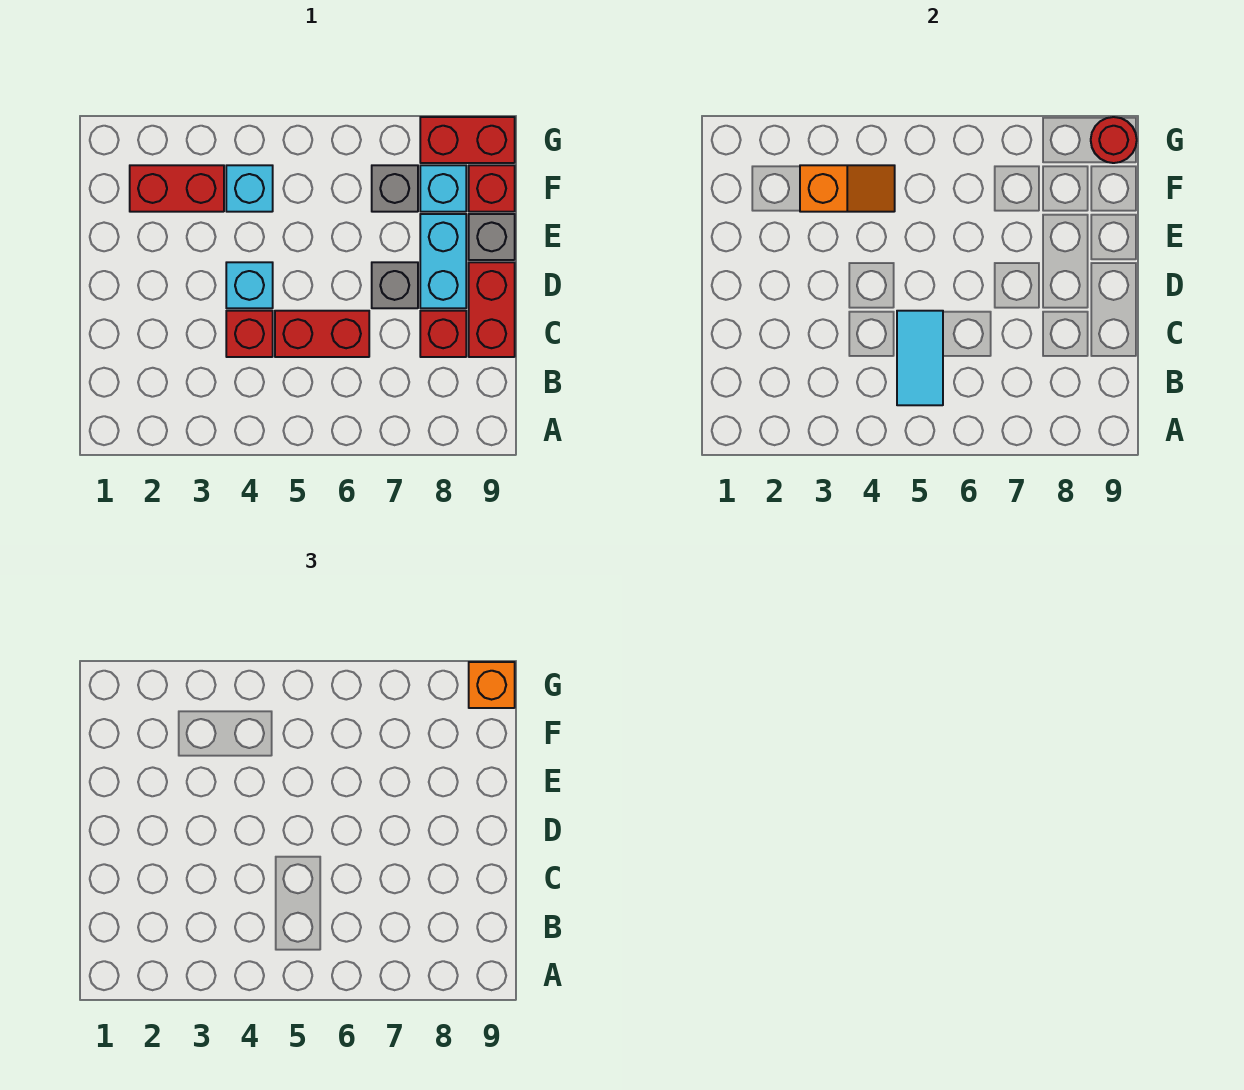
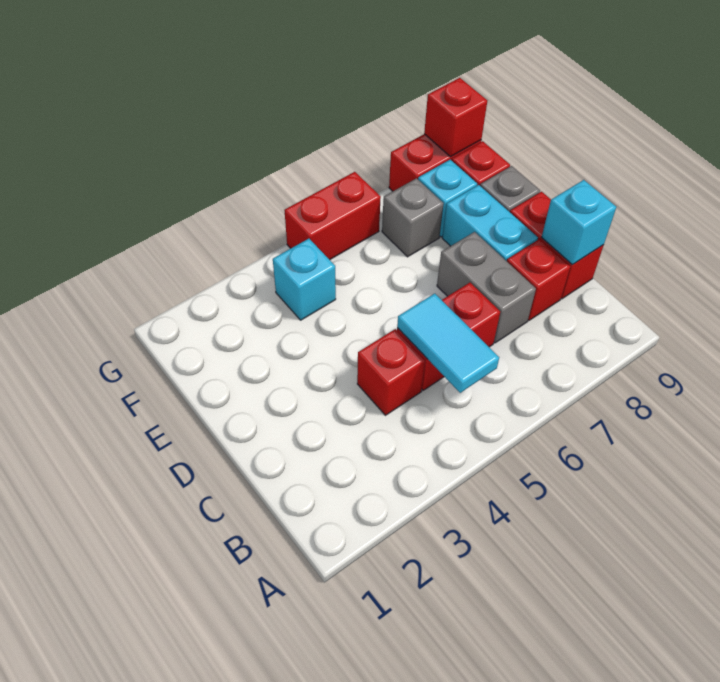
cyan 1x1 brick [226,262,273,308] -> cyan 1x1 brick moved to [542,180,616,264]
grey 1x1 brick [372,262,418,308] -> grey 1x2 brick [437,232,536,343]
red 1x2 brick [130,165,224,212] -> red 1x2 brick moved to [284,172,381,260]
orange 1x2 slope [800,165,895,212] -> none
red 1x1 round brick [1091,117,1137,163] -> red 1x1 brick [424,78,487,157]
orange 1x1 brick [469,662,515,708] -> none

